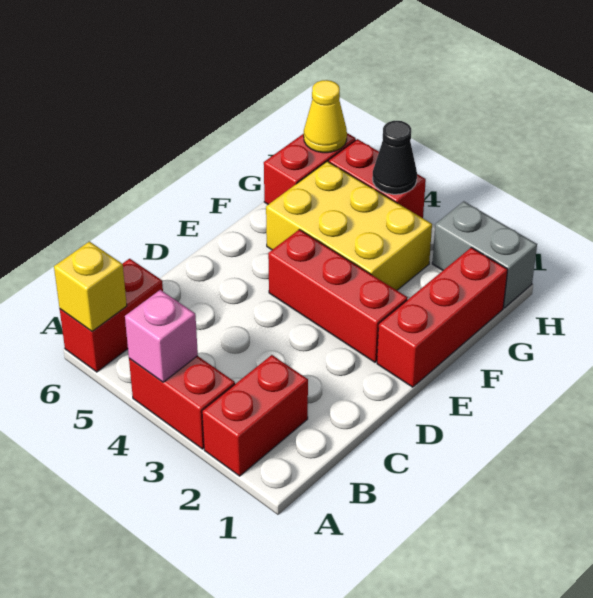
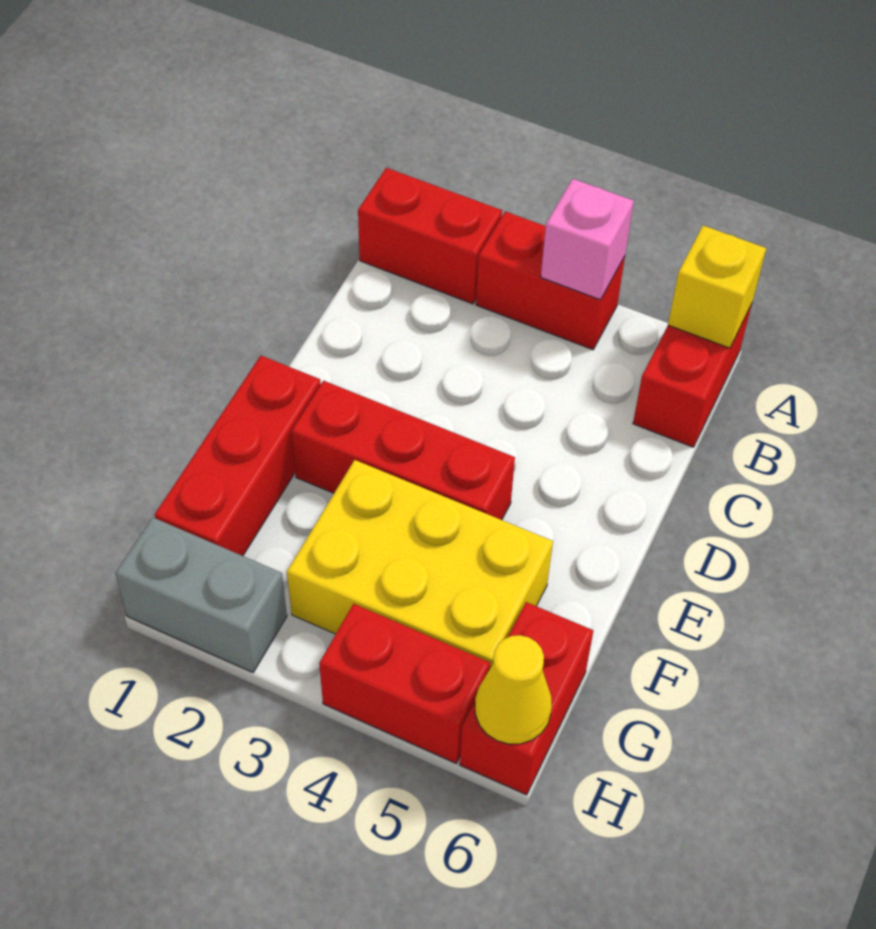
red 1x2 brick [202,355,308,476] -> red 1x2 brick turned to [358,168,502,304]
black 1x1 cone [373,121,417,194] -> none

